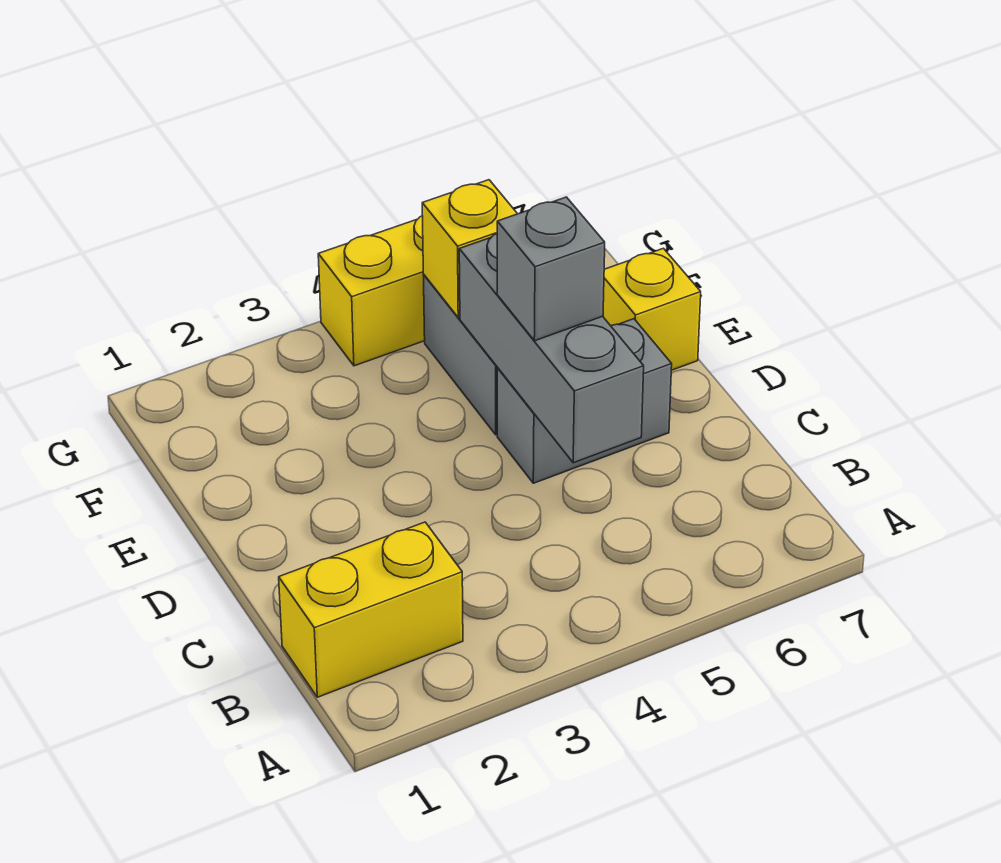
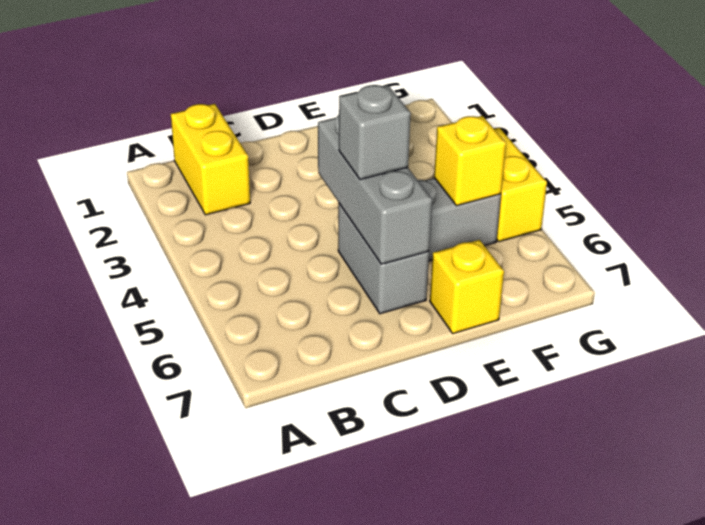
grey 1x3 brick [459,234,644,463] -> grey 1x3 brick turned to [318,115,432,264]

